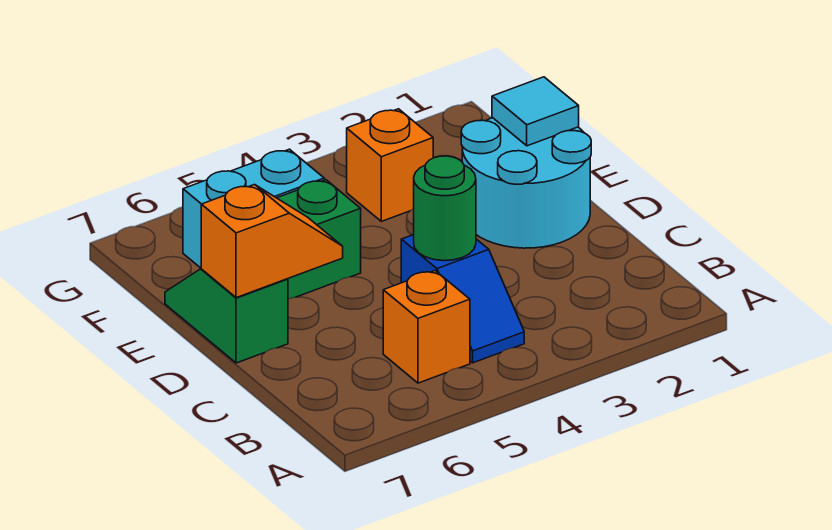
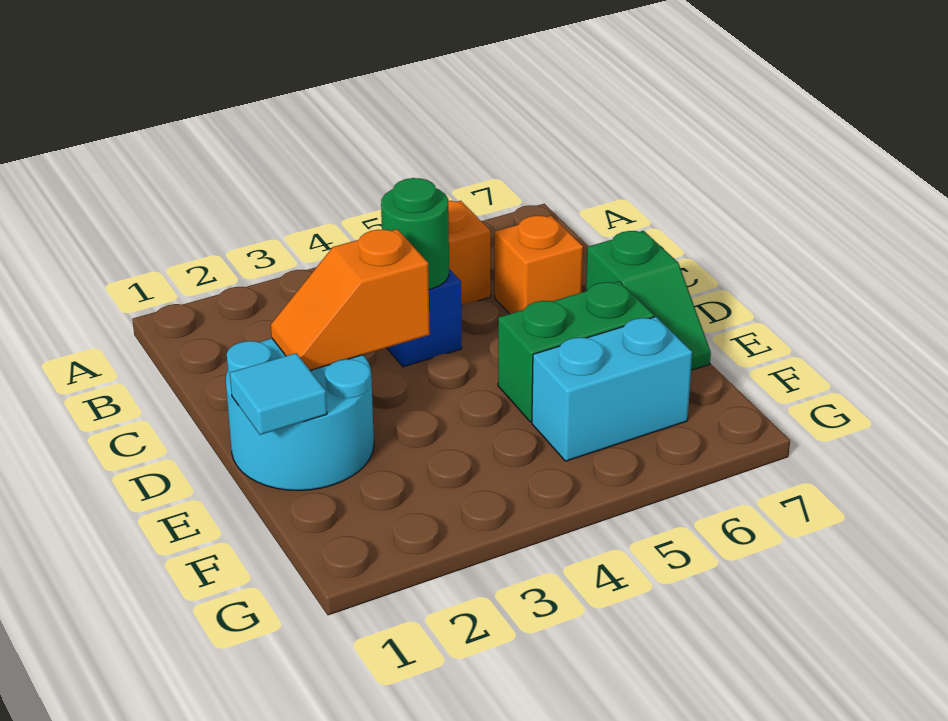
orange 1x2 slope [201,185,343,298] -> orange 1x2 slope moved to [271,229,430,370]
orange 1x1 brick [347,109,433,221] -> orange 1x1 brick moved to [495,216,583,314]

